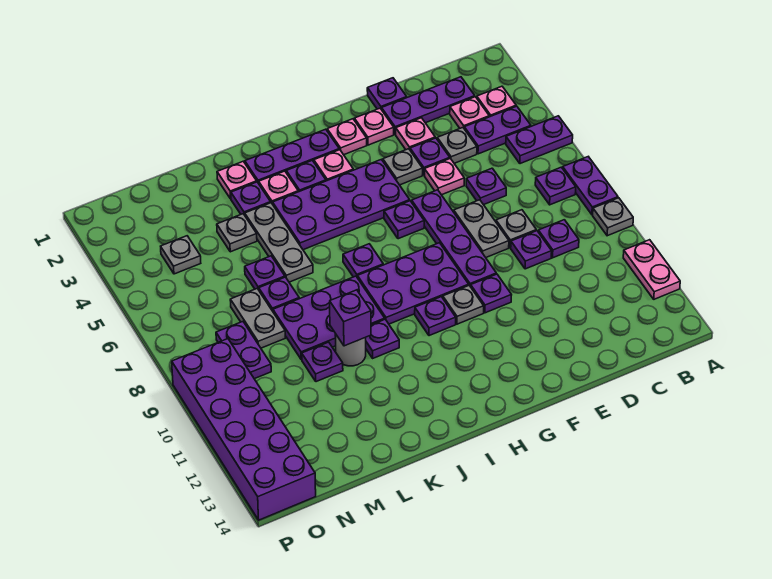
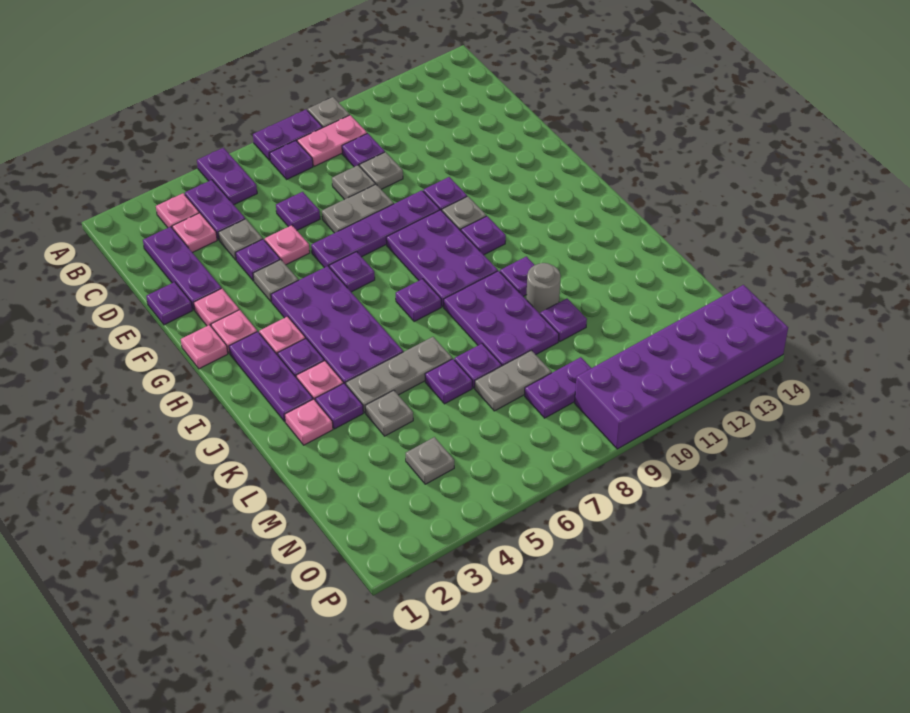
pink 1x2 plate [623,240,680,299] -> pink 1x2 plate moved to [297,115,367,166]
purple 1x1 plate [511,231,552,269] -> grey 1x1 plate [360,152,403,189]
pink 1x1 plate [396,118,435,150] -> pink 1x1 plate moved to [181,325,228,369]
purple 1x1 brick [330,290,371,346] -> none

